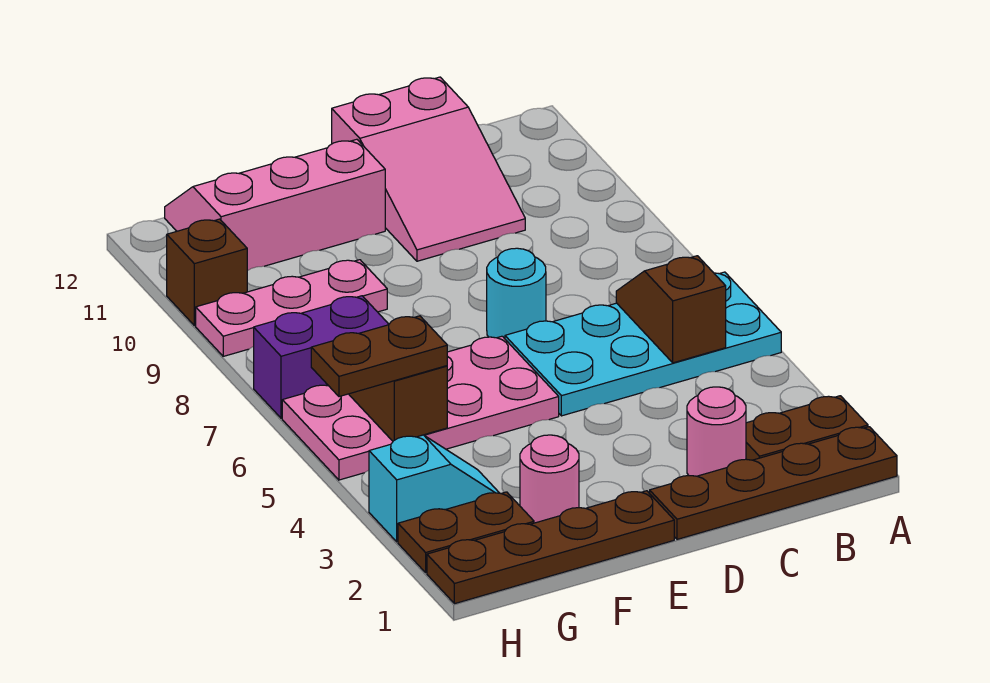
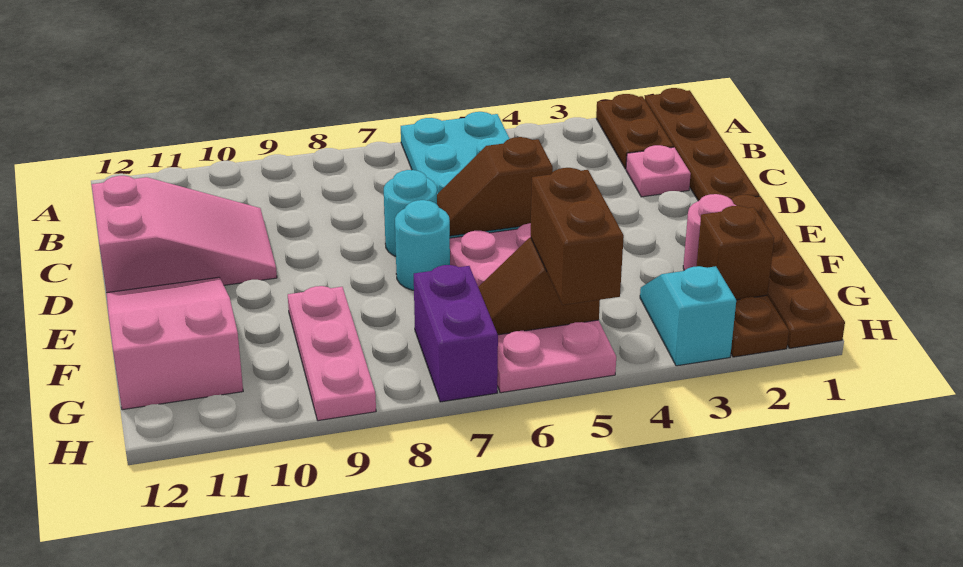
brown 1x2 slope [616,256,726,363] -> brown 1x2 slope moved to [437,137,553,236]
pink 1x1 round brick [687,387,746,476] -> pink 1x1 plate [626,145,691,197]
none -> cyan 1x1 round brick [395,200,450,290]
pink 2x3 slope [165,139,385,271] -> pink 2x3 slope turned to [106,277,243,410]
brown 1x2 plate [311,316,447,397] -> brown 1x2 brick [531,168,624,305]
brown 1x1 brick [167,219,247,326] -> brown 1x1 brick moved to [697,206,774,300]

